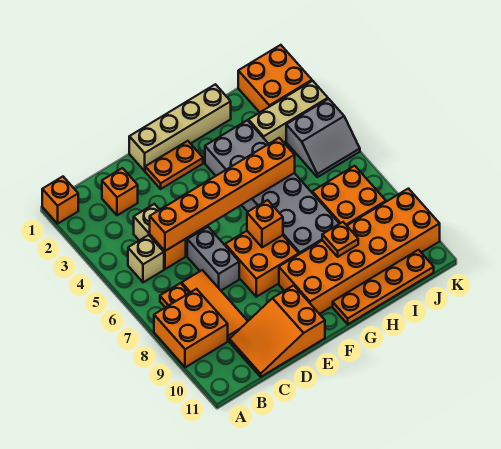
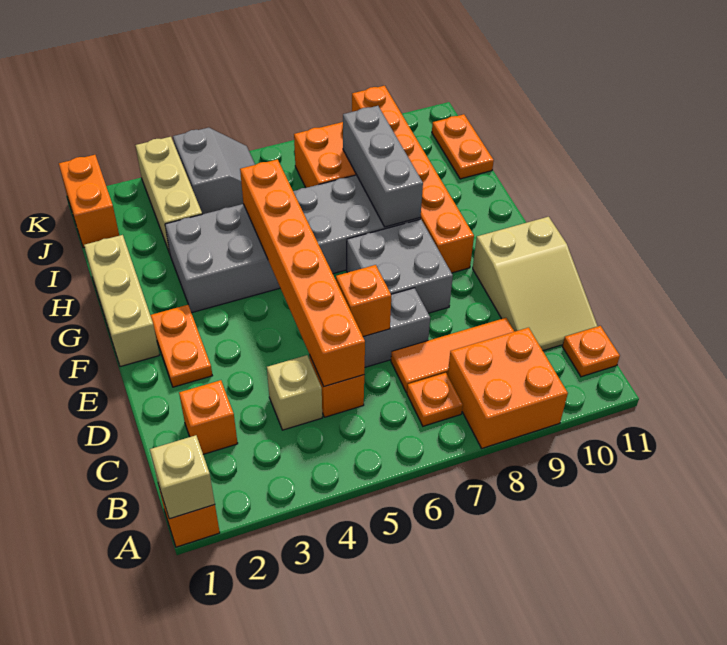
tan 1x1 brick [128,235,164,282] -> tan 1x1 brick moved to [150,435,215,519]
orange 2x3 slope [229,285,325,377] -> tan 2x3 slope [473,217,598,351]
tan 1x4 brick [129,84,231,171] -> tan 1x3 brick [84,235,159,367]
orange 2x2 brick [225,231,299,297] -> grey 2x2 brick [347,219,453,313]
orange 1x1 brick [247,200,283,247] -> orange 1x1 brick moved to [336,265,391,337]
orange 2x6 brick [279,189,440,314] -> orange 1x6 brick [352,86,474,273]
none -> grey 1x3 brick [343,106,423,227]
orange 1x4 plate [333,250,434,324] -> orange 1x2 plate [432,114,494,179]
orange 1x1 plate [322,222,358,257] -> orange 1x1 plate moved to [562,326,620,377]
orange 2x2 brick [238,45,312,112] -> orange 1x2 brick [59,155,119,248]

